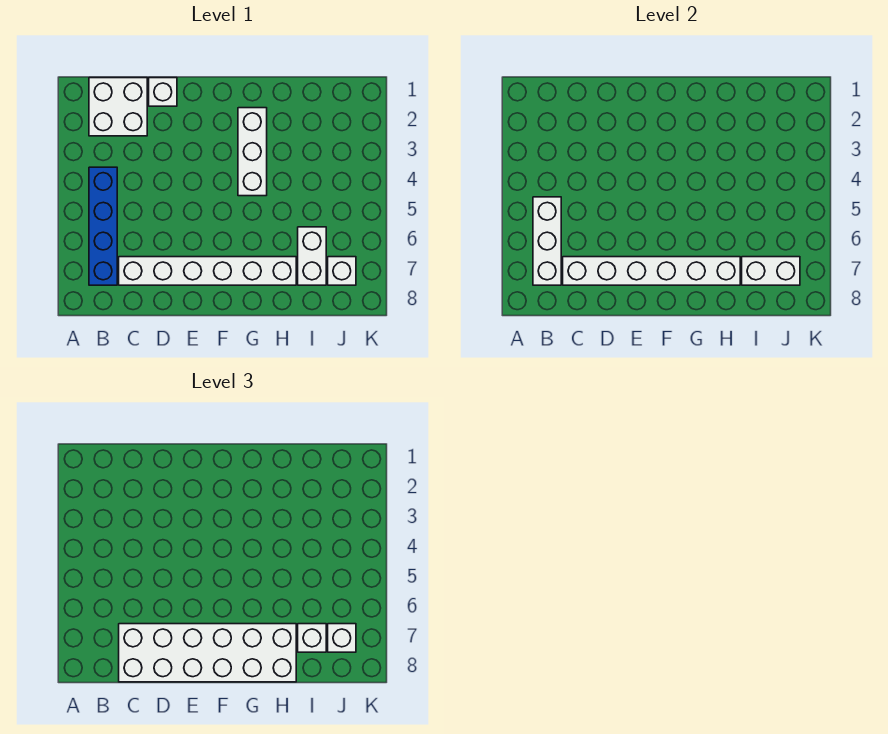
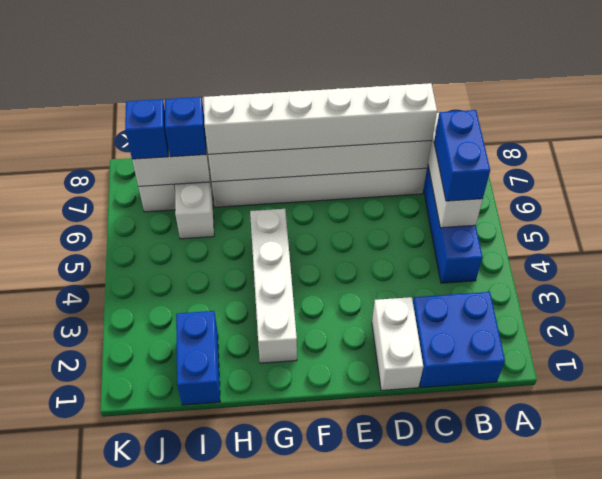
white 2x2 brick [89,78,147,136] -> blue 2x2 brick [413,292,505,388]
none -> blue 1x2 brick [434,110,490,201]
white 2x6 brick [119,624,296,682] -> white 1x6 brick [204,83,437,154]
white 1x1 brick [149,78,177,106] -> white 1x2 brick [372,297,423,390]
white 1x3 brick [238,108,267,196] -> white 1x4 brick [250,209,297,363]
none -> blue 1x2 brick [176,311,220,405]
white 1x1 brick [298,624,326,652] -> blue 1x1 brick [165,97,206,157]
white 1x1 brick [328,624,356,652] -> blue 1x1 brick [125,99,168,159]

